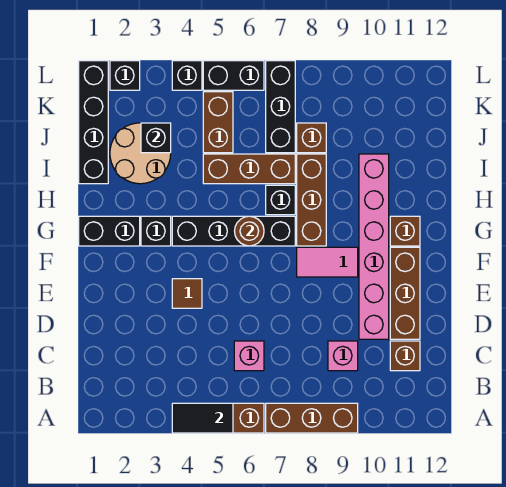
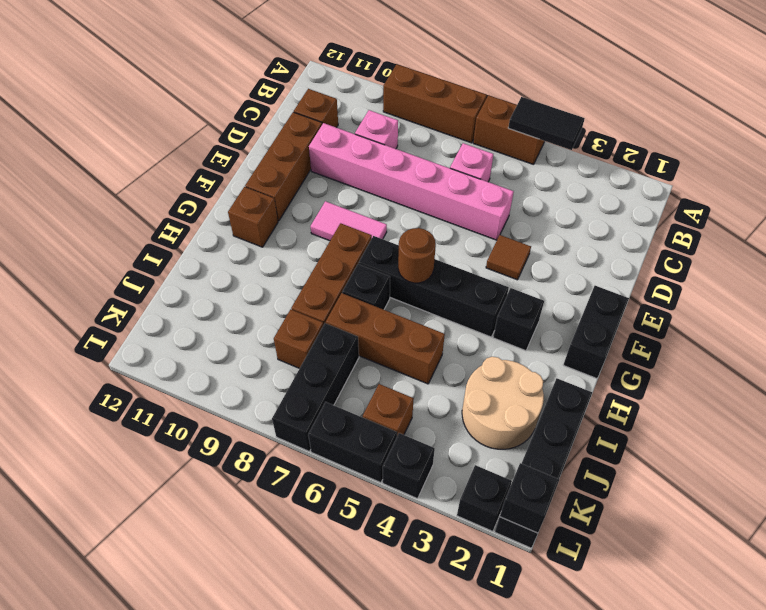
pink 1x6 brick [359,154,389,339] -> pink 1x6 brick turned to [309,123,514,240]
black 1x2 brick [79,216,140,246] -> black 1x2 brick turned to [563,286,629,379]
black 1x1 brick [141,123,171,153] -> black 1x1 brick moved to [500,463,559,533]
brown 1x2 brick [203,92,233,153] -> brown 1x1 brick [363,384,414,436]

